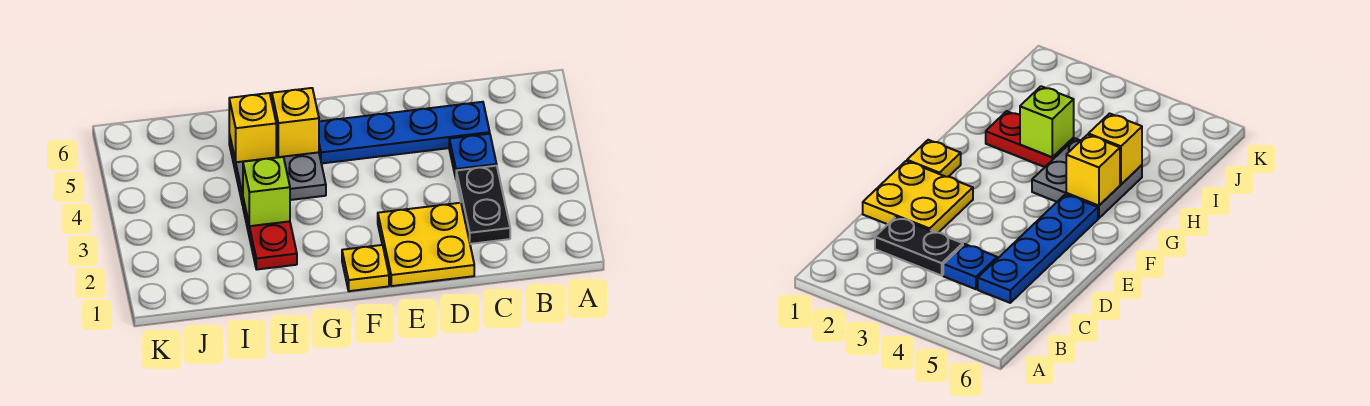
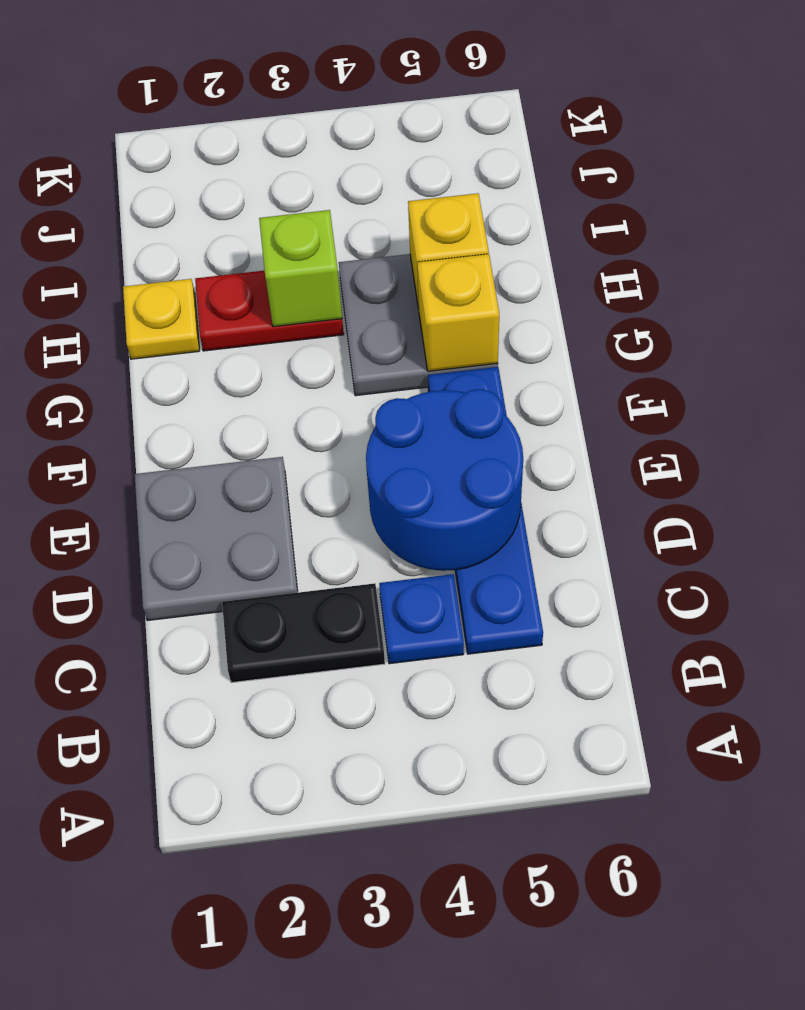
yellow 2x2 plate [378,203,474,286] -> grey 2x2 plate [135,457,298,621]
none -> blue 2x2 round brick [366,389,523,571]
yellow 1x1 plate [342,245,389,291] -> yellow 1x1 plate moved to [123,279,200,359]

